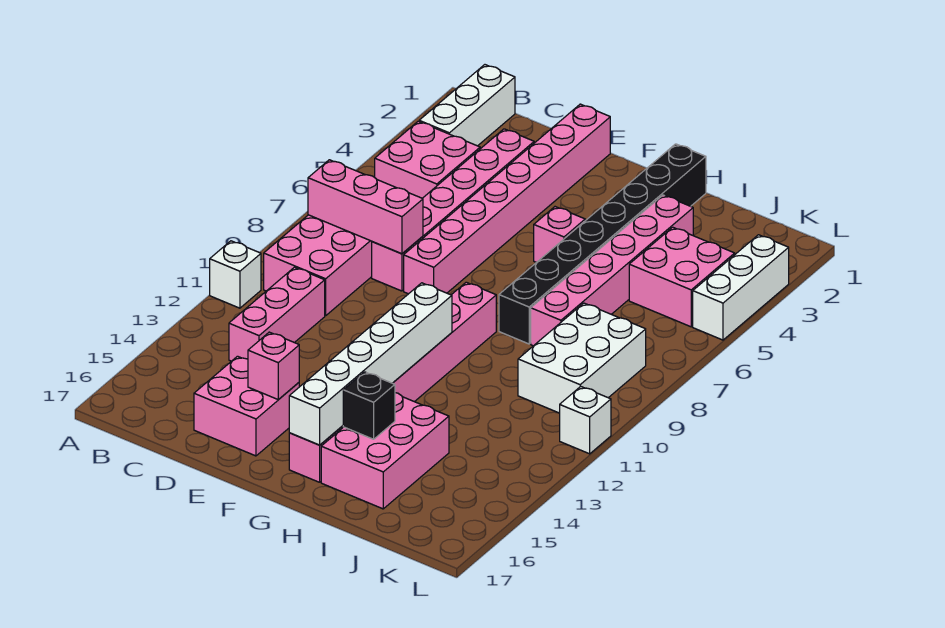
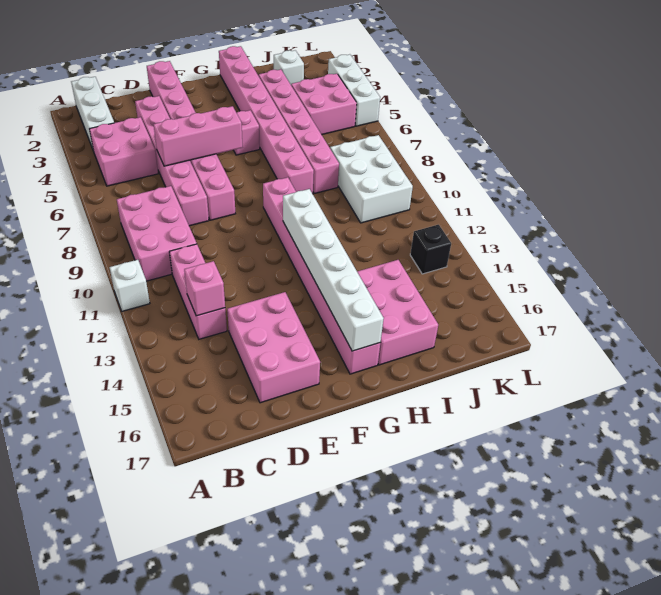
pink 1x3 brick [308,160,423,254] -> pink 1x3 brick moved to [154,106,242,166]
pink 2x2 brick [194,356,299,456] -> pink 2x3 brick [227,292,320,403]
pink 1x1 brick [248,332,299,400] -> pink 1x1 brick moved to [184,261,225,316]
black 1x8 brick [499,144,706,344] -> pink 1x8 brick [219,46,314,194]
black 1x1 brick [343,372,395,439] -> black 1x1 brick moved to [410,225,451,274]
white 1x1 brick [560,386,611,454] -> white 1x1 brick moved to [274,50,304,84]

